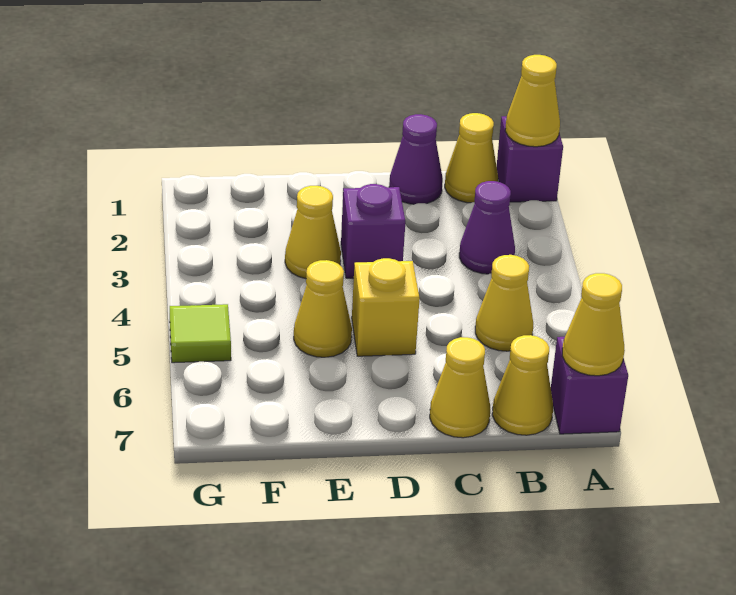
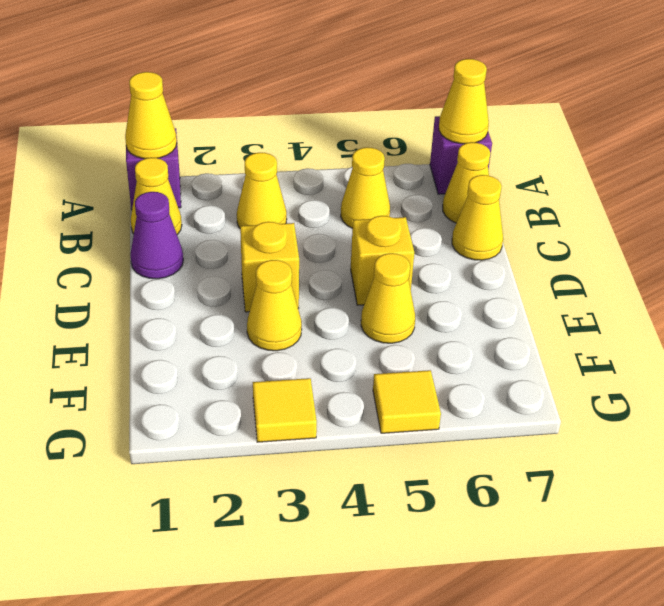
purple 1x1 cone [459,181,515,274] -> yellow 1x1 cone [237,153,287,228]
purple 1x1 brick [341,184,406,278] -> yellow 1x1 brick [240,222,299,312]
none -> yellow 1x1 tile [253,378,317,442]
lime 1x1 tile [170,304,231,363] -> yellow 1x1 tile [373,370,441,433]

